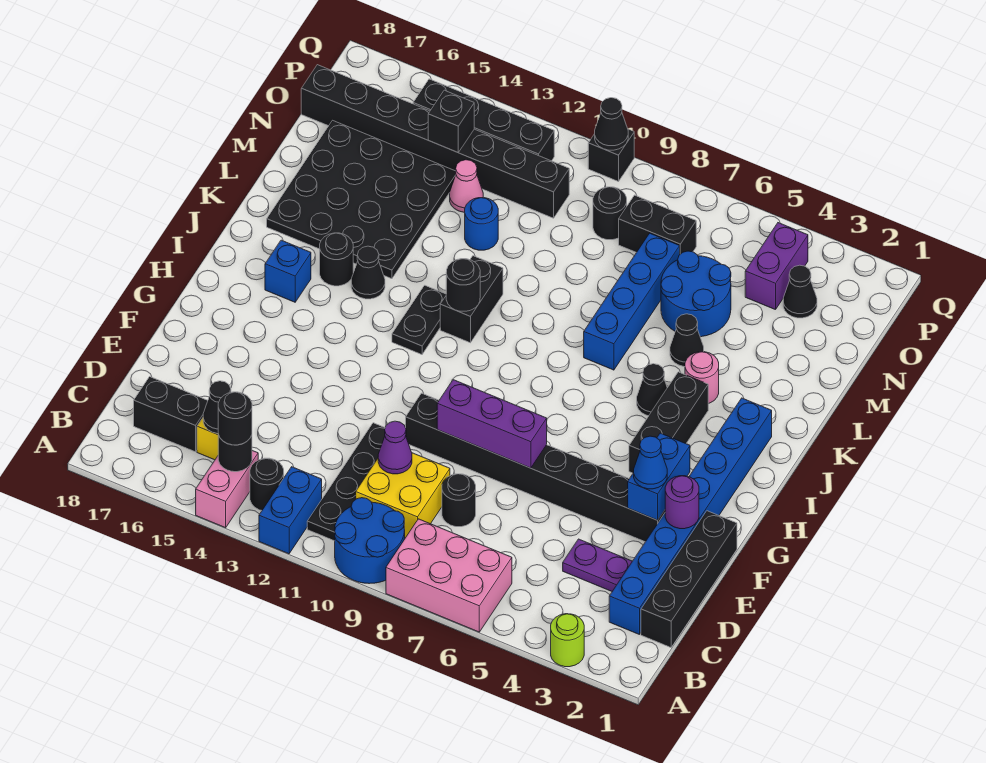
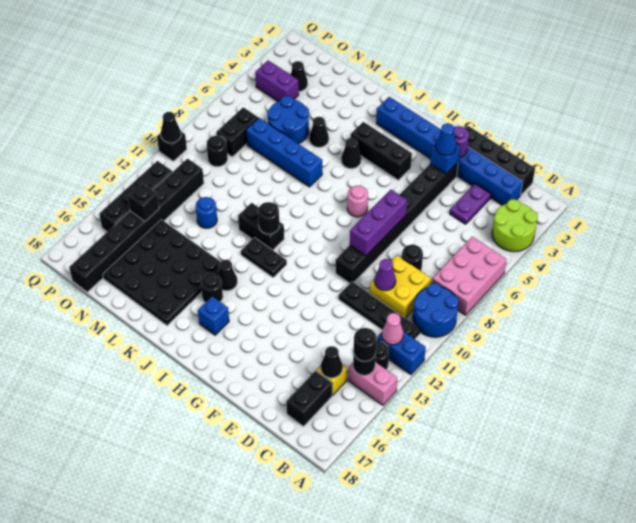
lime 1x1 round brick [551,614,584,667] -> lime 2x2 round brick [492,199,538,252]
blue 1x2 brick [628,433,690,520] -> blue 1x1 brick [430,144,460,174]
pink 1x1 round brick [685,352,719,404] -> pink 1x1 round brick moved to [347,186,368,217]
pink 1x1 cone [450,160,483,212] -> pink 1x1 cone moved to [382,313,403,345]

